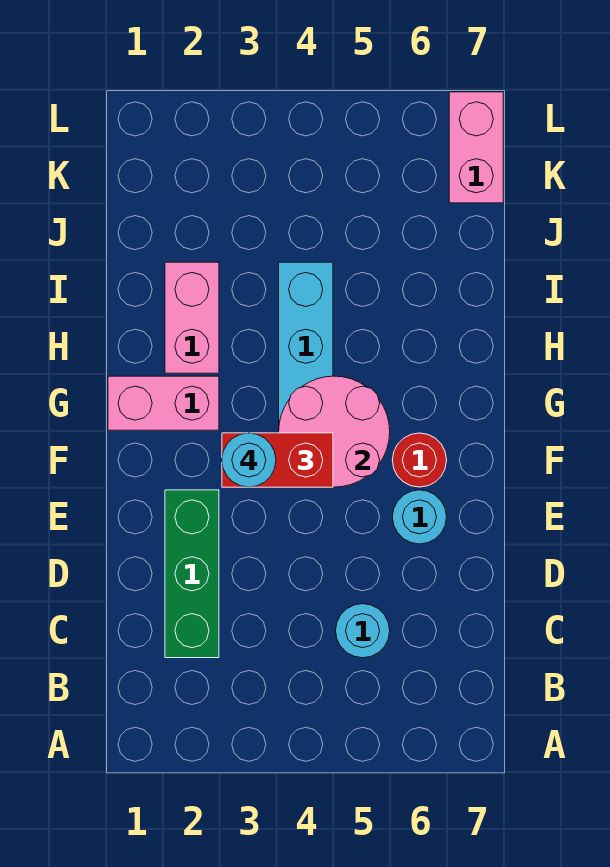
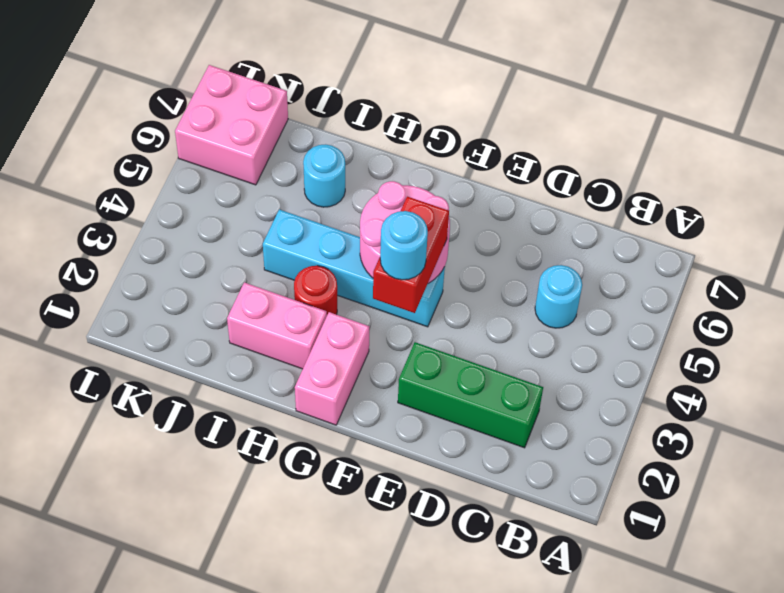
cyan 1x1 round brick [393,490,446,544] -> cyan 1x1 round brick moved to [303,144,345,207]
red 1x1 round brick [392,433,447,487] -> red 1x1 round brick moved to [294,266,337,315]
pink 1x2 brick [449,92,503,203] -> pink 2x2 brick [175,65,288,185]

